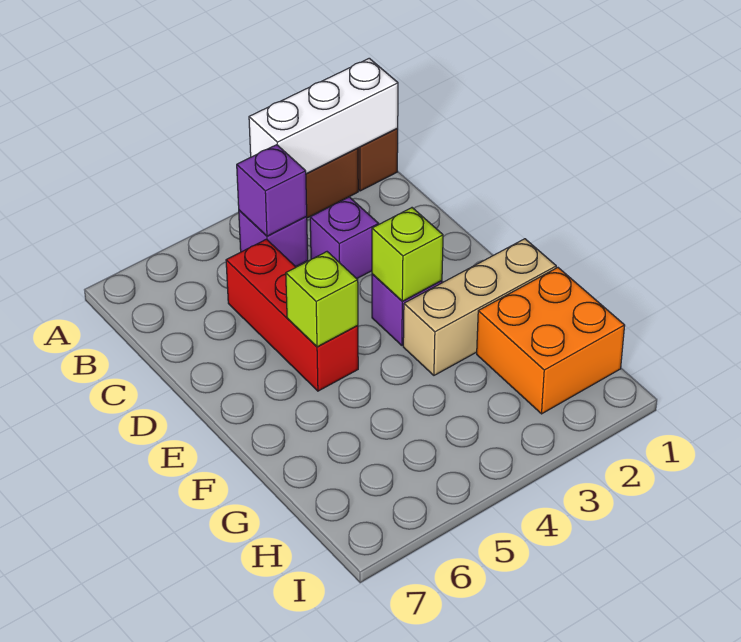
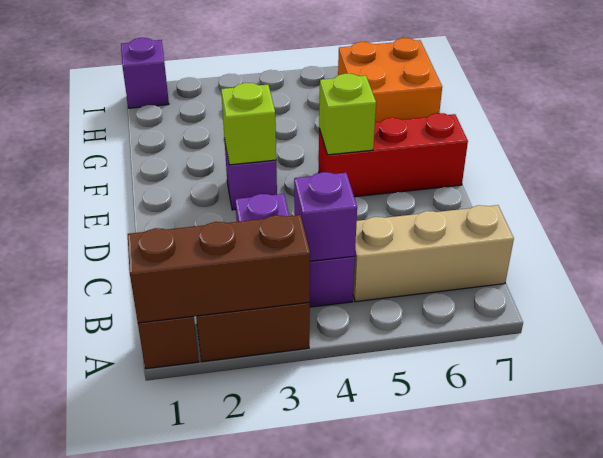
white 1x3 brick [249,58,398,174] -> brown 1x3 brick [128,215,310,323]
red 1x3 brick [226,239,358,391] -> red 1x3 brick turned to [319,113,468,197]
tan 1x3 brick [403,239,556,375] -> tan 1x3 brick moved to [353,205,514,302]
orange 2x2 brick [477,268,625,414] -> orange 2x2 brick moved to [338,38,442,122]
none -> purple 1x1 brick [121,38,169,108]

